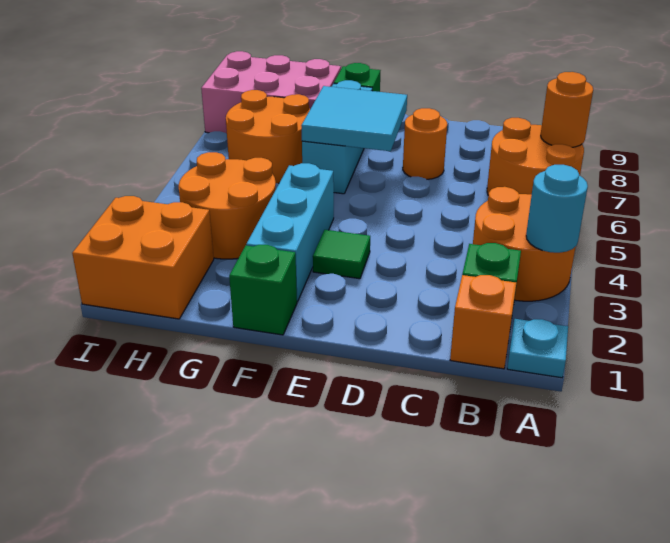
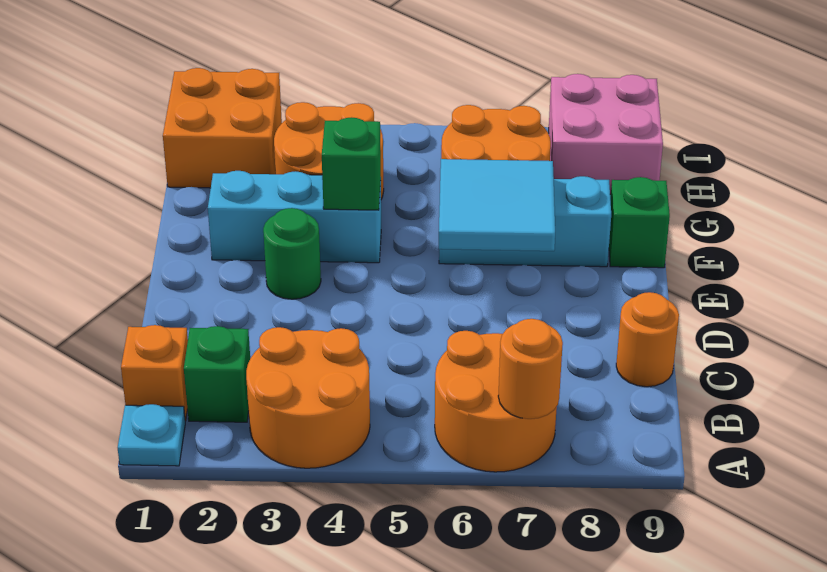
cyan 1x1 round brick [526,165,588,253] -> none
orange 1x1 round brick [403,108,447,179] -> orange 1x1 round brick moved to [616,292,679,387]
green 1x1 tile [313,230,370,279] -> green 1x1 round brick [263,208,321,299]
green 1x1 brick [229,245,297,335] -> green 1x1 brick moved to [322,117,381,210]
pink 2x3 brick [201,51,341,134] -> pink 2x2 brick [549,74,663,194]

